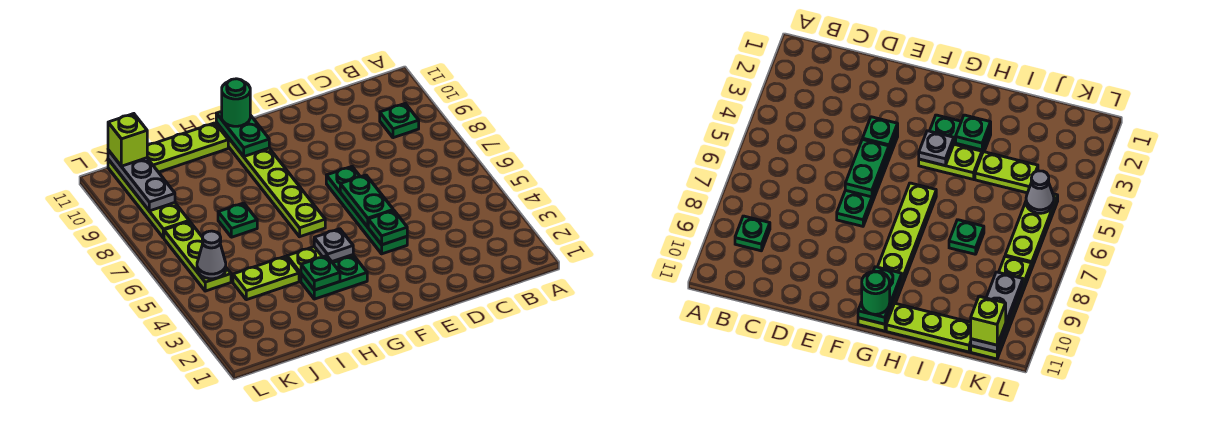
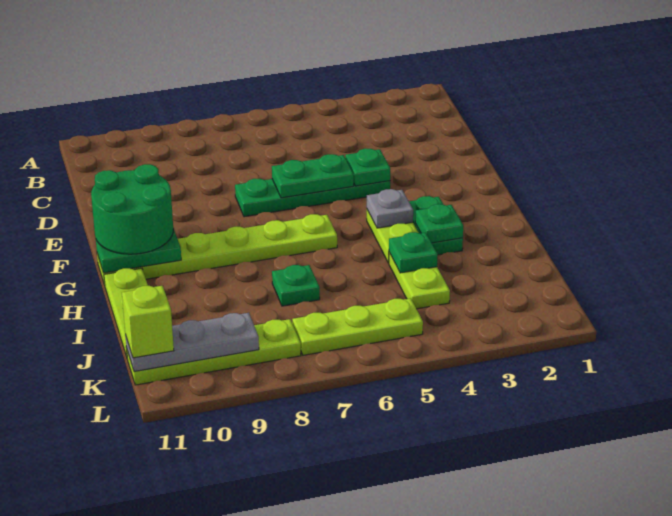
green 1x1 plate [380,103,419,138] -> green 1x1 plate moved to [389,232,438,273]
green 1x1 round brick [222,79,250,126] -> green 2x2 round brick [91,164,173,254]
grey 1x1 cone [197,231,226,279] -> none

